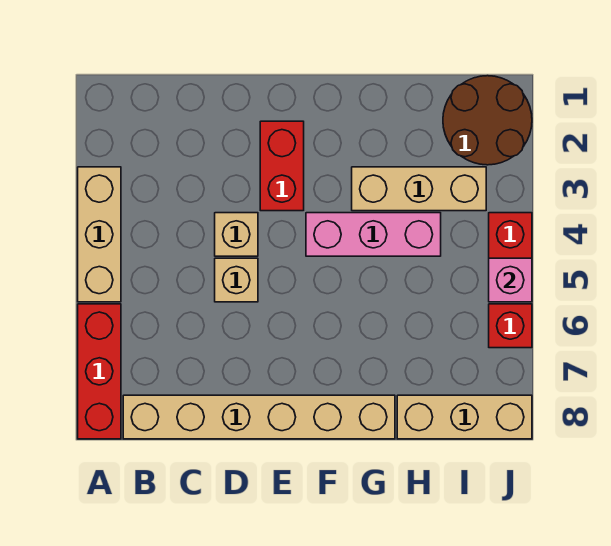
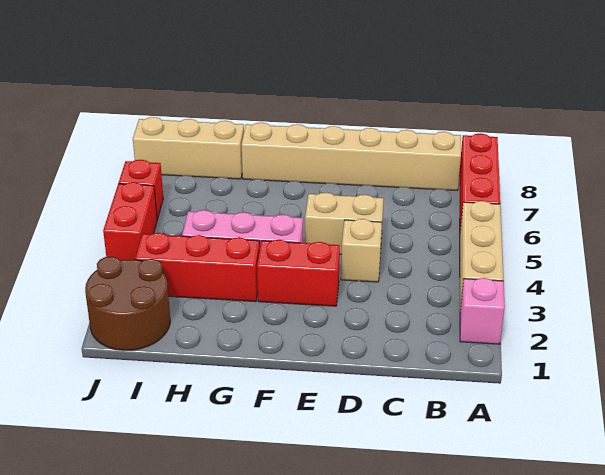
tan 1x1 brick [215,258,258,302] -> tan 1x2 brick [305,193,384,254]
red 1x2 brick [260,121,304,211] -> red 1x2 brick turned to [257,240,340,306]
tan 1x3 brick [352,167,486,211] -> red 1x3 brick [135,233,260,302]
pink 1x1 brick [489,258,532,302] -> pink 1x1 brick moved to [460,278,505,344]

